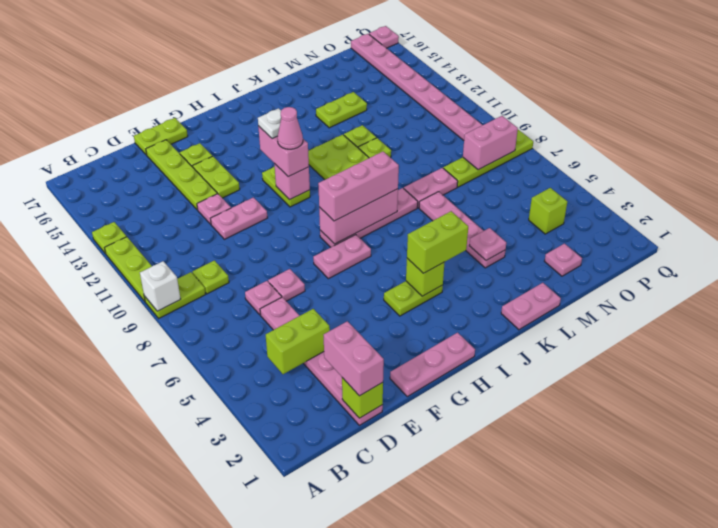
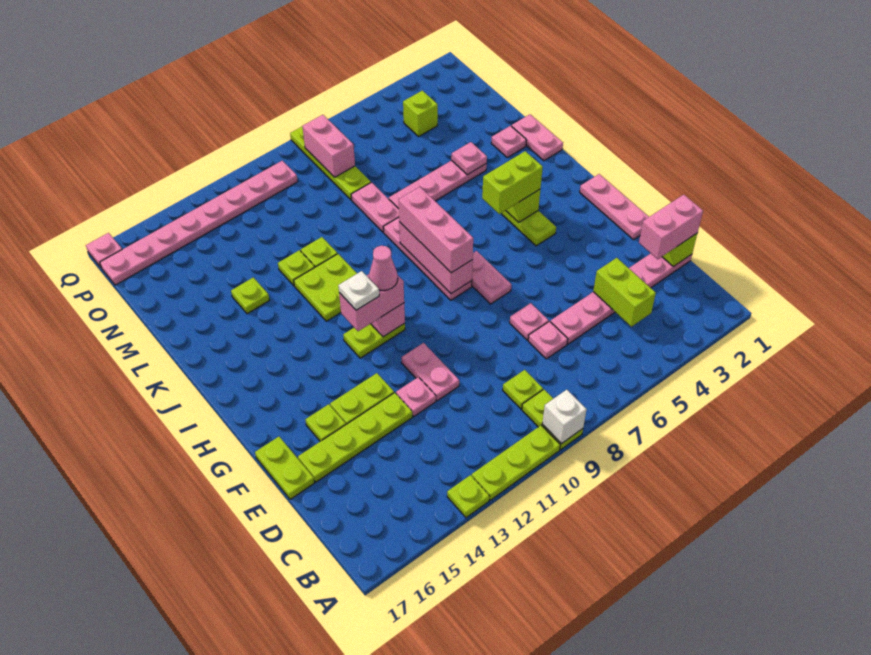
lime 1x2 brick [407,211,468,273] -> lime 1x2 brick turned to [482,151,543,214]
lime 1x2 plate [316,92,367,128] -> lime 1x1 plate [231,277,269,314]
pink 1x1 plate [545,244,582,276] -> pink 1x1 plate moved to [491,126,526,157]

